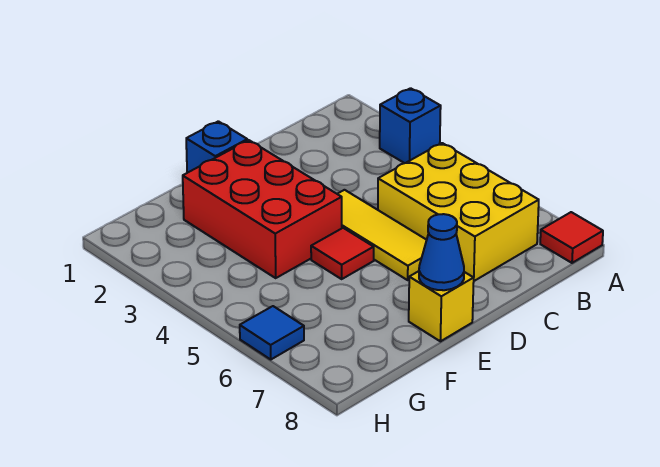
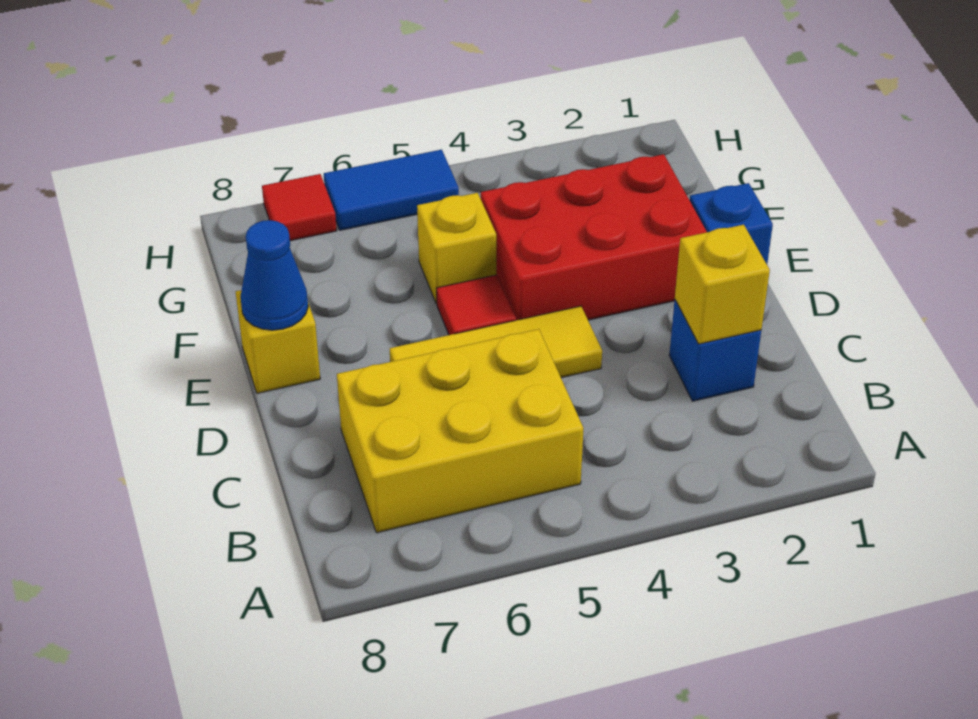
blue 1x1 brick [380,88,441,163] -> blue 1x1 brick moved to [669,300,761,401]
red 1x1 tile [540,212,603,263] -> red 1x1 tile moved to [262,174,337,241]
none -> yellow 1x1 brick [675,225,770,344]
none -> yellow 1x1 brick [417,193,496,304]
blue 1x1 tile [240,306,304,359] -> blue 1x2 tile [324,150,459,230]

